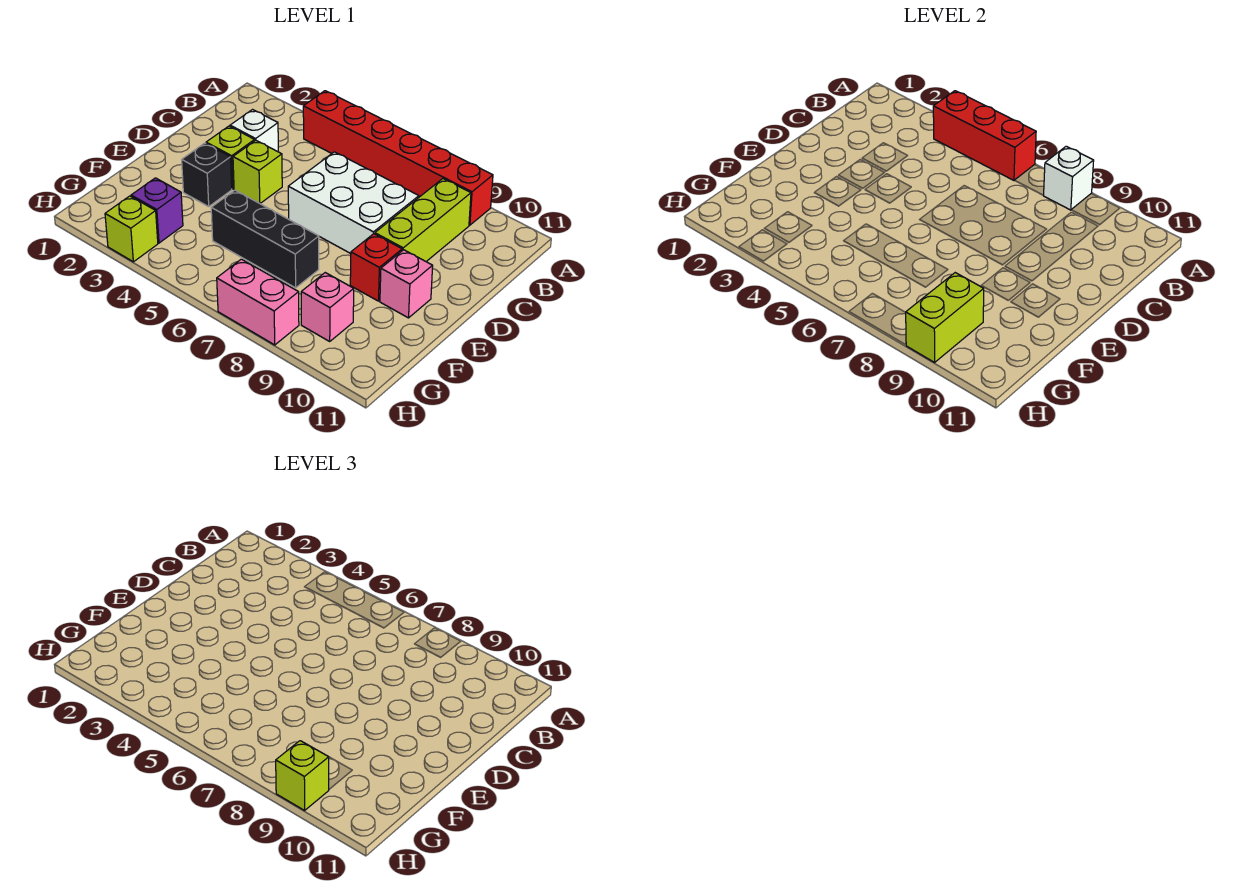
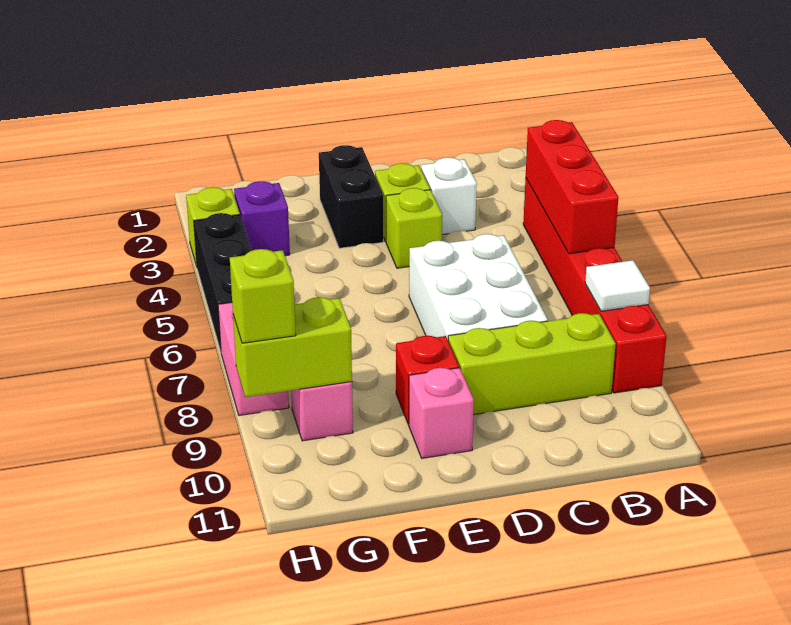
white 1x1 brick [1043,146,1094,210] -> white 1x1 tile [585,260,650,311]
black 1x1 brick [182,143,232,207] -> black 1x2 brick [319,145,383,248]
black 1x3 brick [211,190,319,288] -> black 1x3 brick moved to [194,213,252,351]

